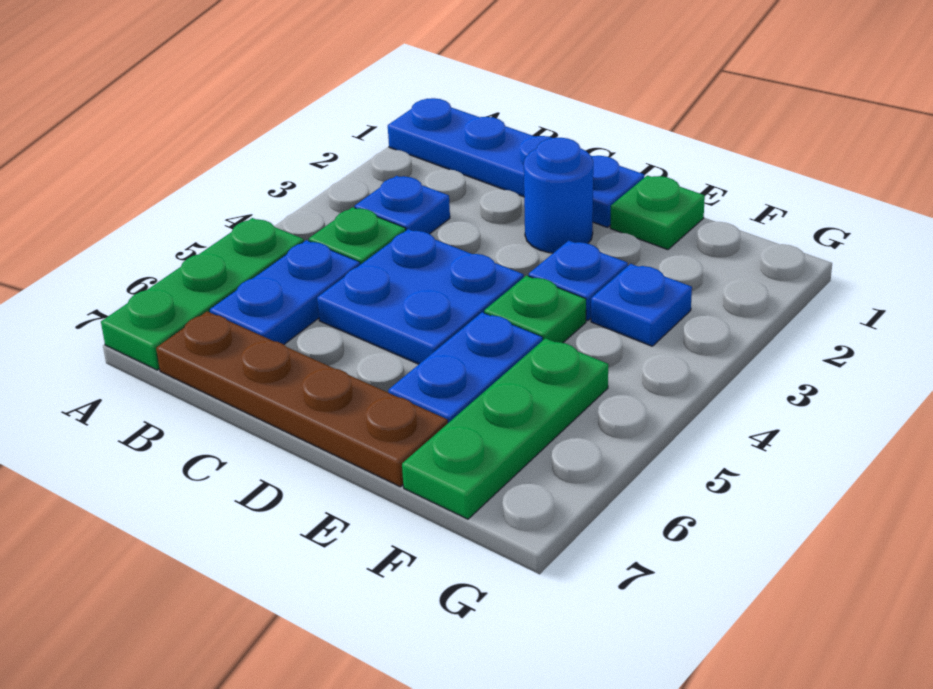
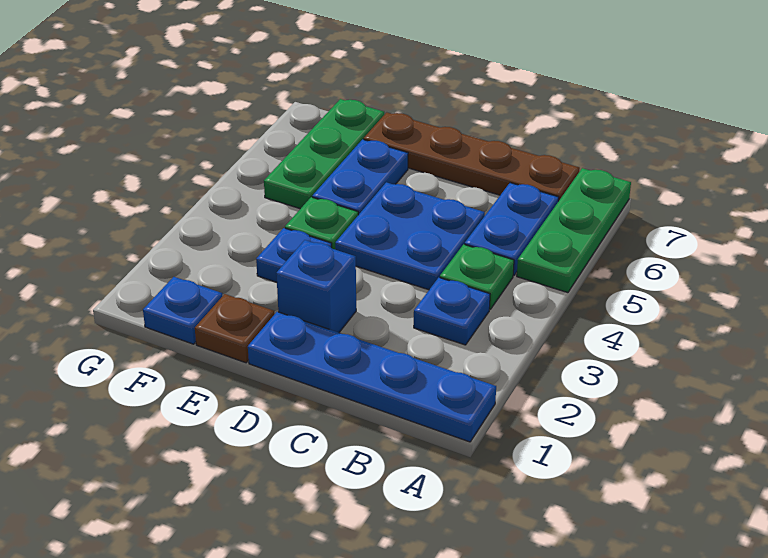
blue 1x1 round brick [524,138,593,253] -> blue 1x1 brick [276,240,356,332]
green 1x1 plate [610,175,705,250] -> brown 1x1 plate [195,294,274,363]
blue 1x1 plate [591,264,692,346] -> blue 1x1 plate moved to [143,277,222,344]

